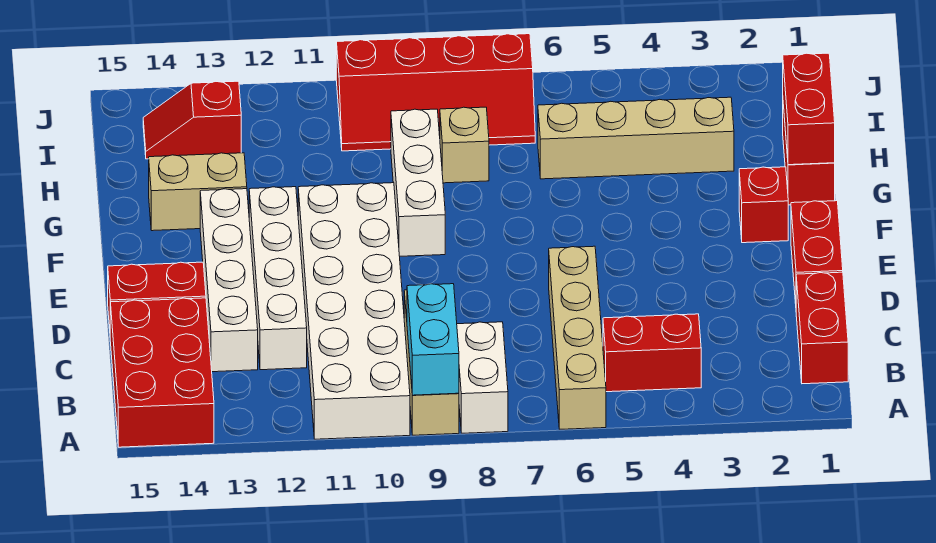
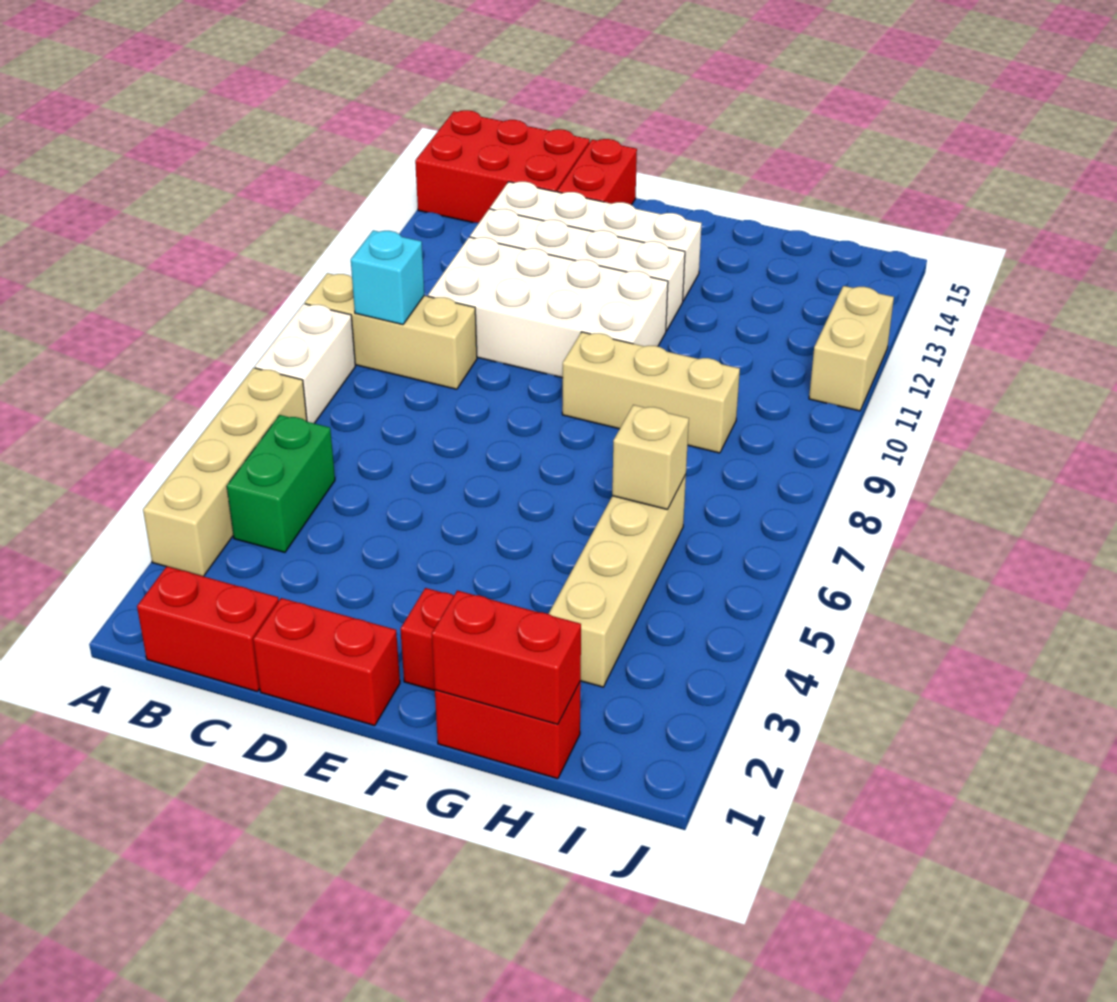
tan 1x4 brick [549,246,606,429] -> tan 1x4 brick turned to [143,368,307,576]
white 1x2 brick [457,322,508,433] -> white 1x2 brick turned to [255,304,355,423]
cyan 1x2 brick [407,284,459,395] -> cyan 1x1 brick [351,230,424,325]
white 2x6 brick [298,183,410,439] -> white 2x4 brick [428,237,668,378]
red 1x2 brick [603,314,701,392] -> green 1x2 brick [227,415,335,552]
white 1x3 brick [391,109,445,256] -> tan 1x3 brick [562,332,740,453]
tan 1x2 brick [149,153,247,231] -> tan 1x2 brick moved to [809,286,894,411]
tan 1x1 brick [440,107,489,183] -> tan 1x1 brick moved to [612,405,689,510]
red 2x4 slope [336,34,535,151] -> none
red 1x2 slope [143,81,241,159] -> none

